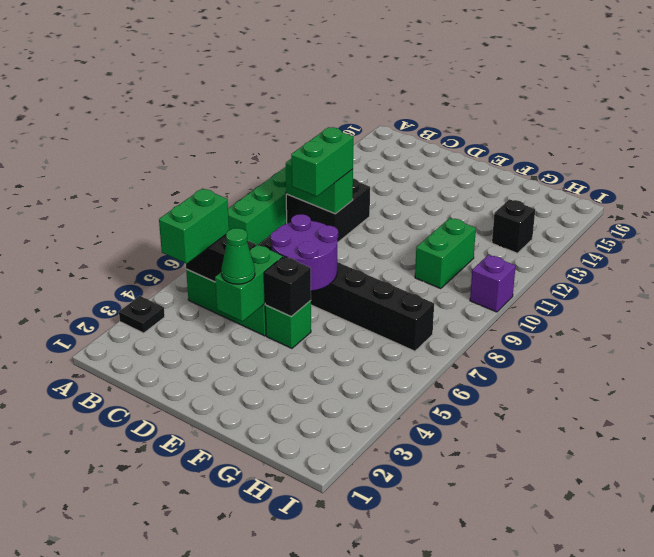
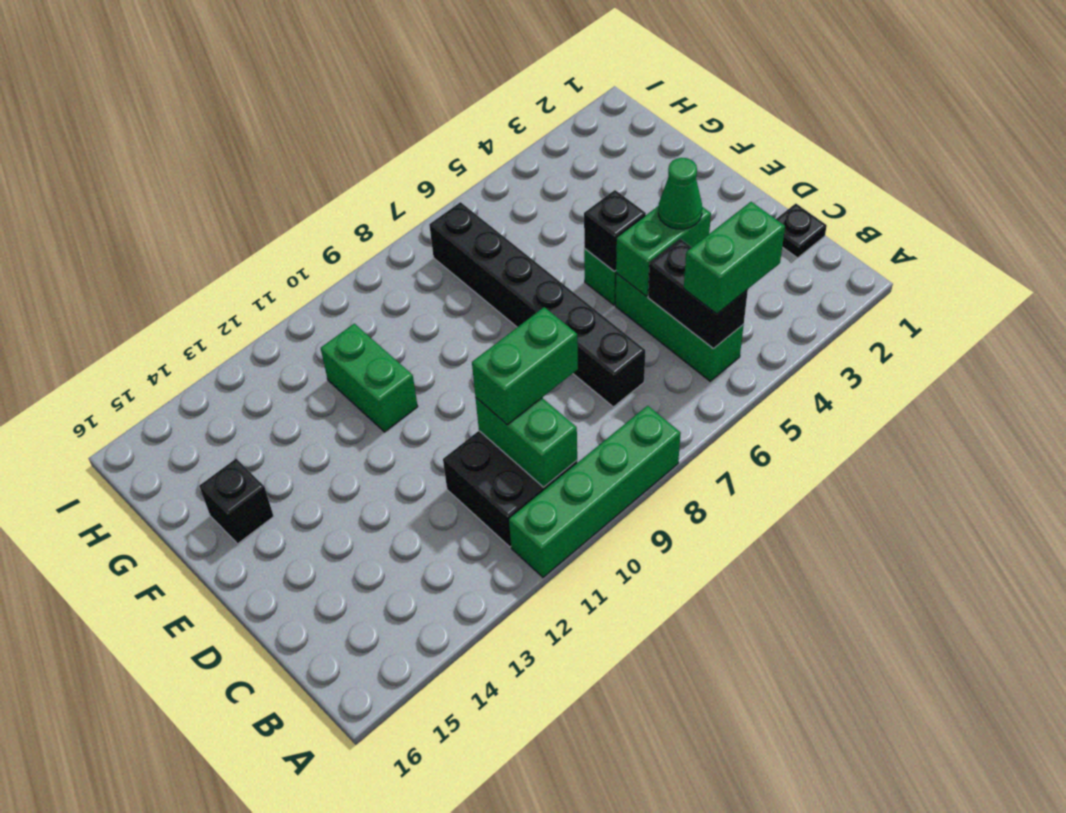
black 1x1 plate [119,296,165,333] -> black 1x1 plate moved to [776,204,827,258]
purple 2x2 round brick [270,214,338,291] -> none
green 1x2 brick [415,218,476,289] -> green 1x2 brick turned to [321,324,418,432]
black 1x1 brick [492,199,535,253] -> black 1x1 brick moved to [199,459,274,544]
purple 1x1 brick [470,255,516,312] -> none

